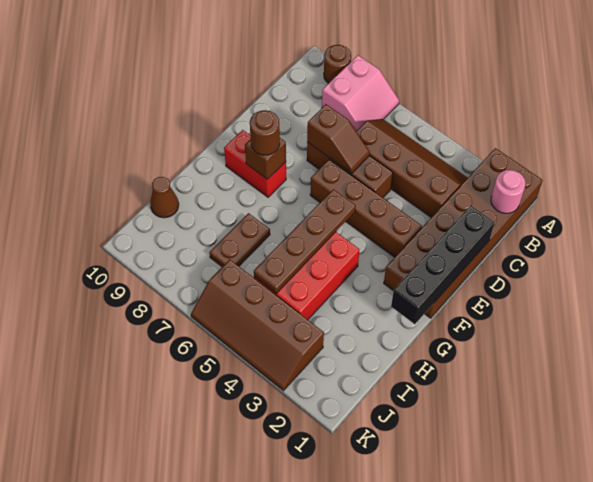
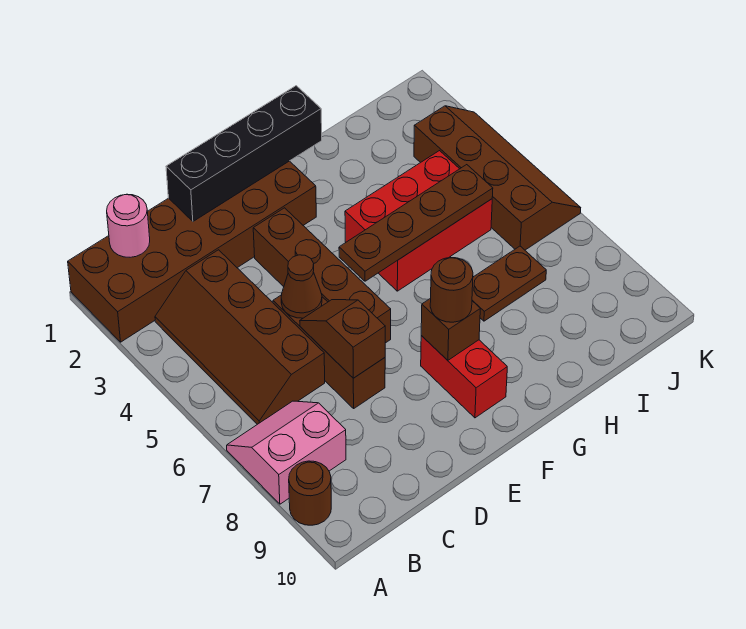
brown 1x1 cone [150,177,179,218] -> brown 1x1 cone moved to [281,255,322,318]

